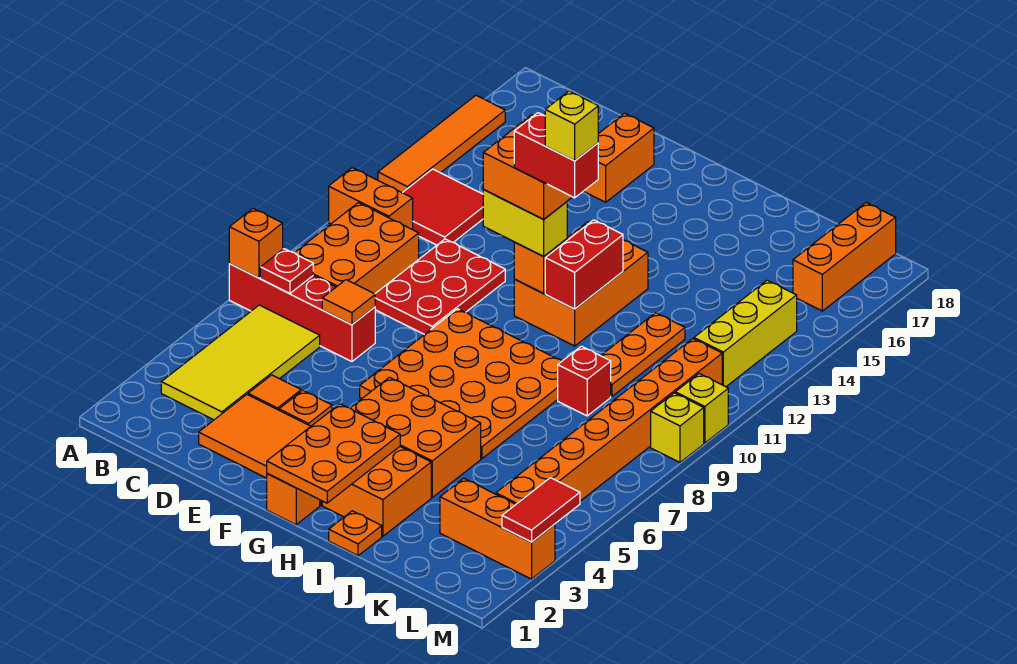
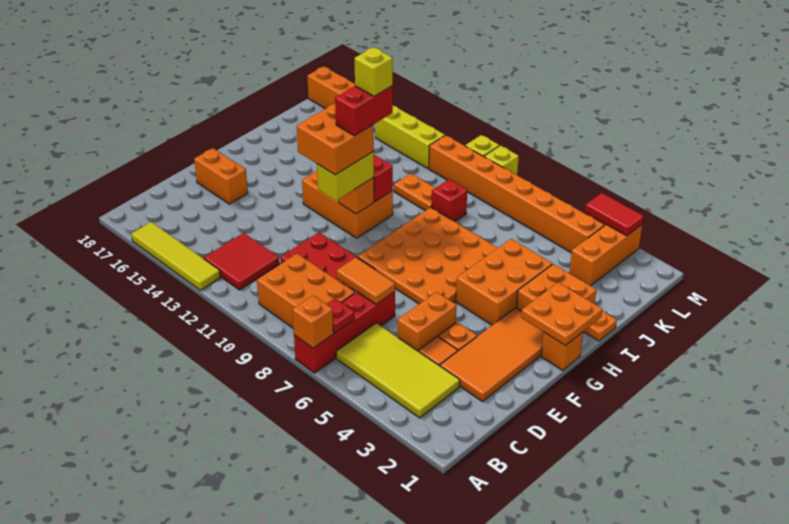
orange 1x2 brick [329,168,413,230] -> orange 1x2 brick moved to [398,292,457,351]
orange 1x4 tile [378,95,505,193] -> yellow 1x4 tile [131,222,220,290]
orange 1x1 tile [322,280,375,325] -> orange 1x2 tile [337,257,395,304]
orange 2x3 plate [267,404,400,503] -> orange 2x2 plate [521,282,602,346]
orange 1x3 plate [601,313,685,396] -> orange 1x2 plate [394,173,436,211]

